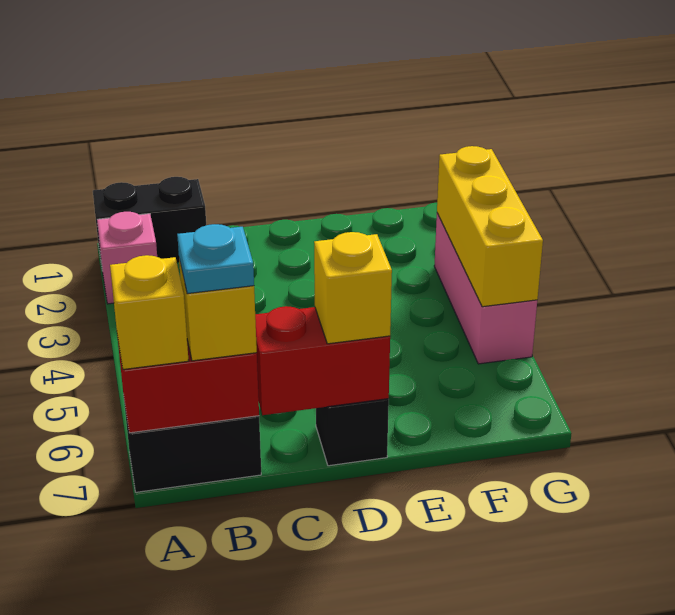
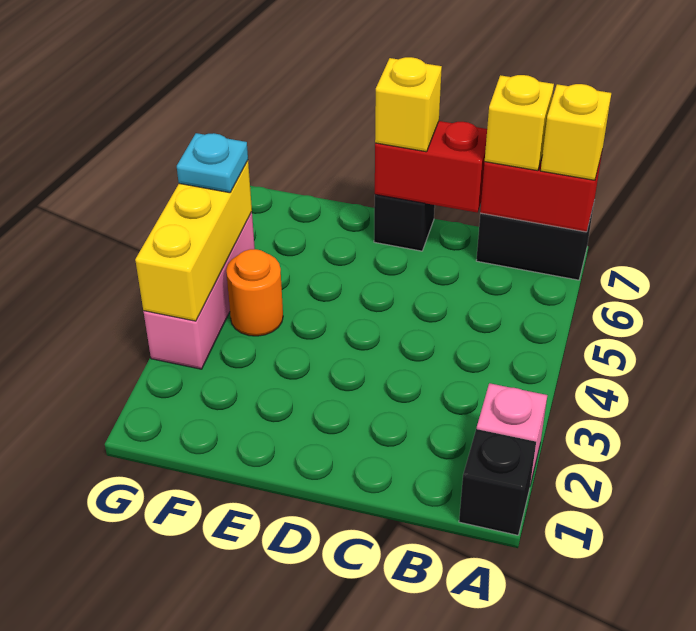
black 1x2 brick [93,177,206,264] -> black 1x1 brick [459,429,536,535]
cyan 1x1 plate [177,224,254,294] -> cyan 1x1 plate moved to [177,133,248,193]
none -> orange 1x1 round brick [226,249,283,336]

